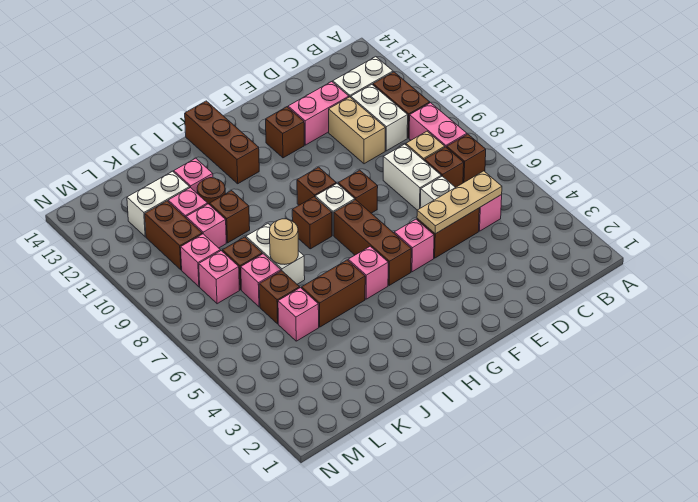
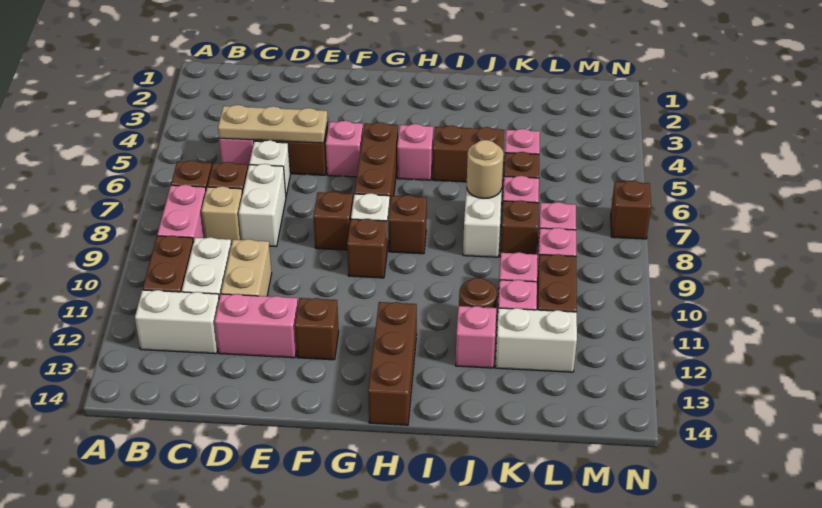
brown 1x1 brick [210,191,250,243] -> brown 1x1 brick moved to [611,181,651,239]

